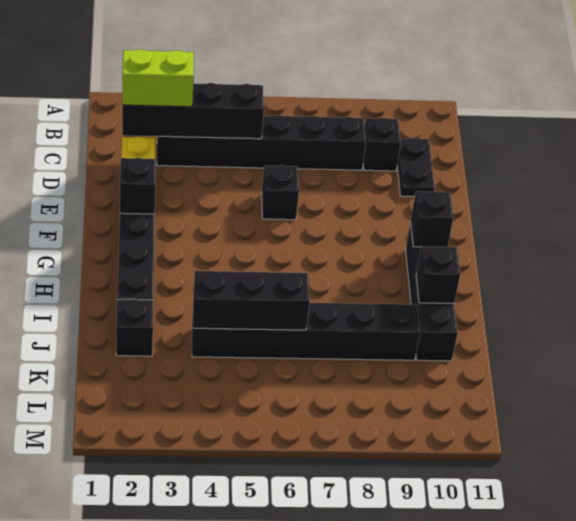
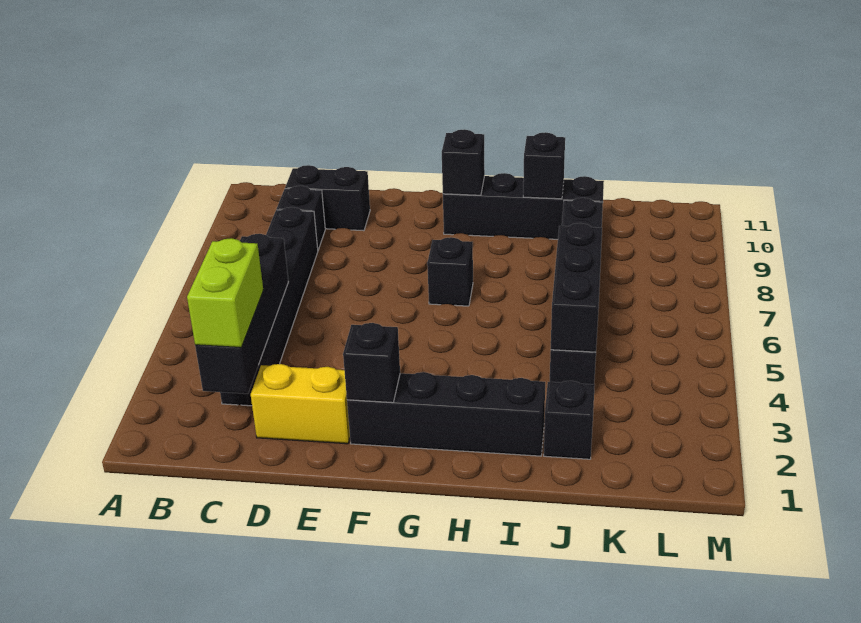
black 1x2 plate [397,138,435,197] -> black 1x2 brick [285,165,370,231]
black 1x1 brick [262,165,299,220] -> black 1x1 brick moved to [427,237,473,306]

